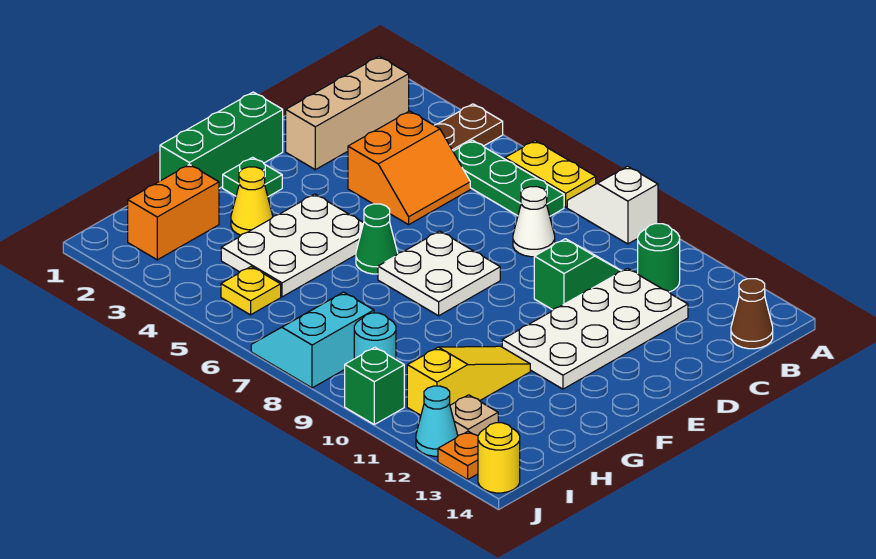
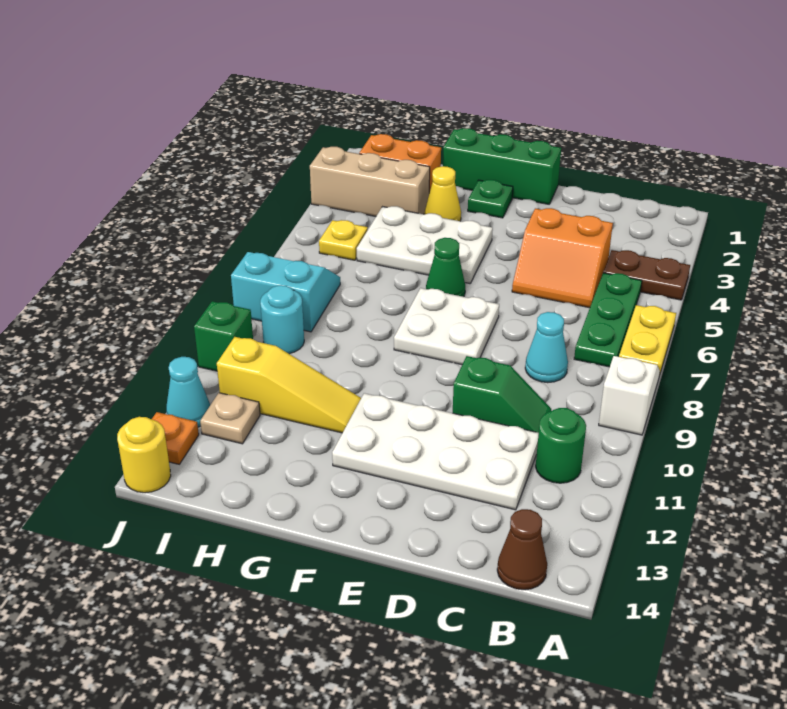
tan 1x3 brick [286,56,409,170] -> tan 1x3 brick moved to [310,147,430,216]
white 1x1 cone [513,187,555,257] -> cyan 1x1 cone [525,312,568,383]

